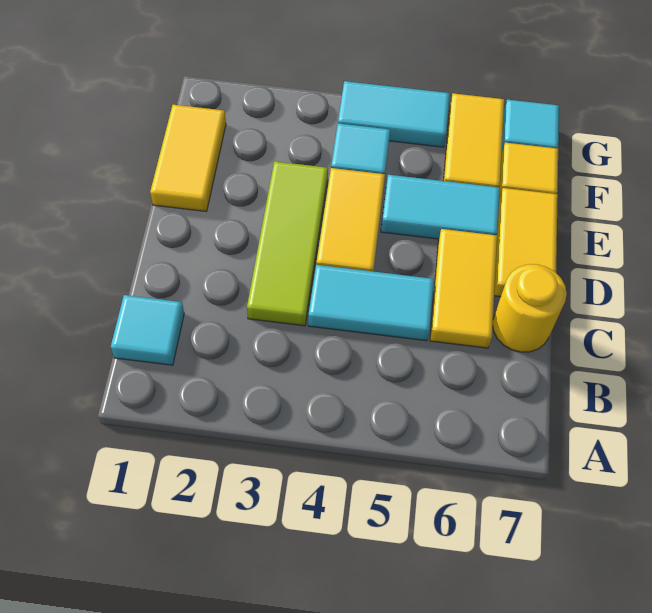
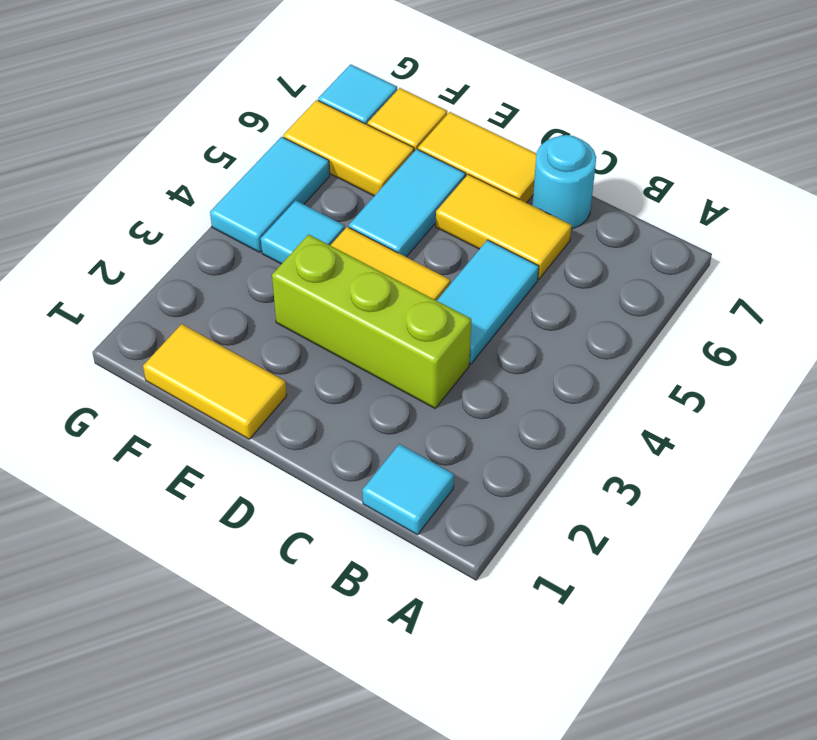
lime 1x3 tile [247,161,328,326] -> lime 1x3 brick [272,234,471,408]
yellow 1x1 round brick [493,264,567,352] -> cyan 1x1 round brick [532,135,596,229]

